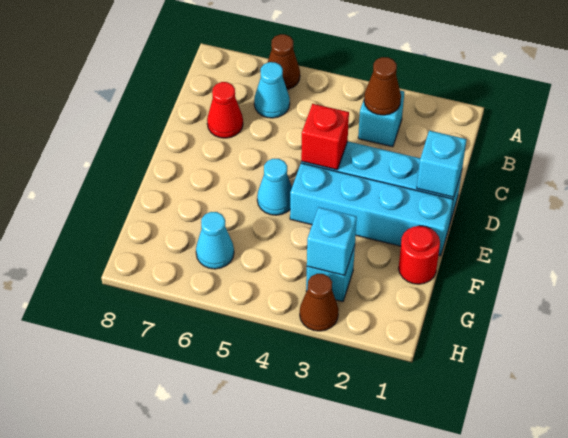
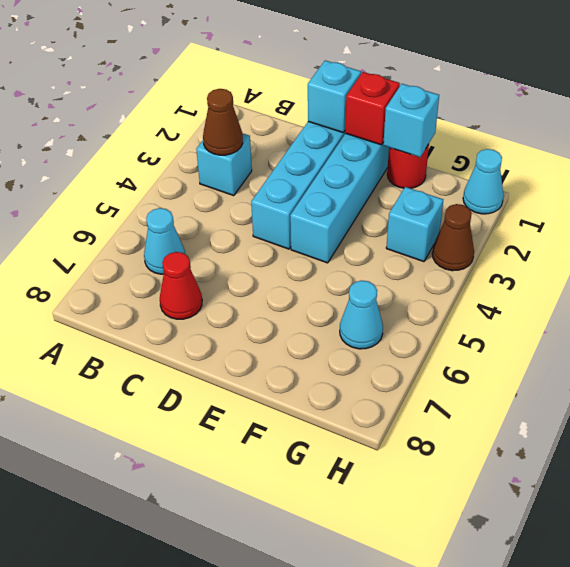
brown 1x1 cone [268,34,300,90] -> none
red 1x1 brick [301,104,349,170] -> red 1x1 brick moved to [345,72,400,145]
cyan 1x1 cone [257,159,292,215] -> cyan 1x1 cone moved to [463,149,504,214]
cyan 1x1 brick [307,207,357,275] -> cyan 1x1 brick moved to [383,84,439,157]

